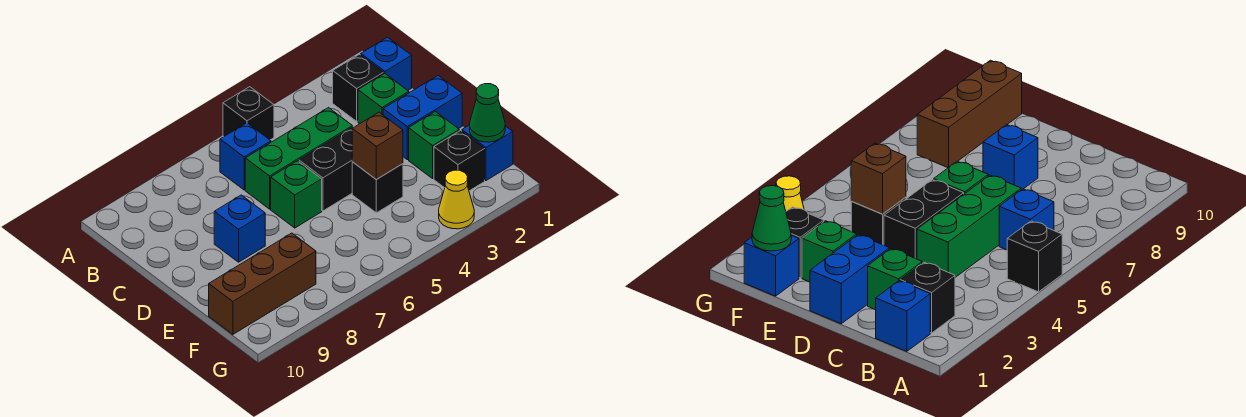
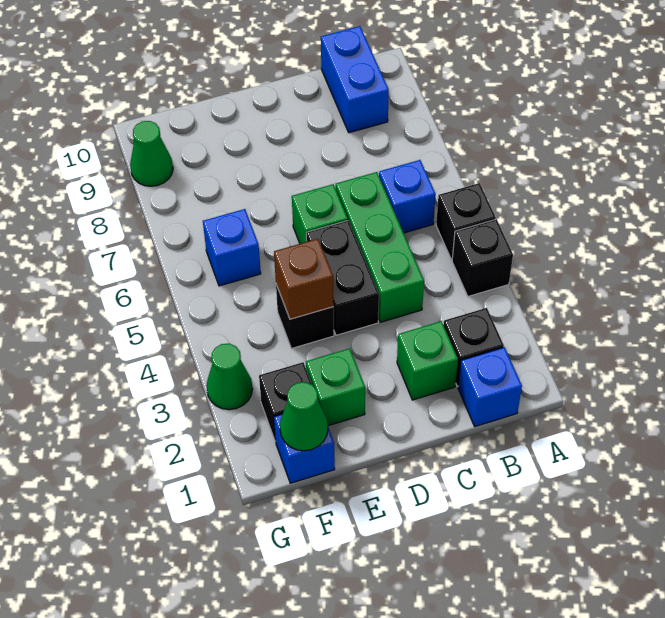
none -> black 1x1 brick [452,219,513,296]
blue 1x2 brick [383,75,462,160] -> blue 1x2 brick moved to [321,26,389,133]
blue 1x1 brick [214,195,265,262] -> blue 1x1 brick moved to [203,209,261,286]
brown 1x3 brick [209,233,316,334] -> none
yellow 1x1 cone [439,170,474,229] -> green 1x1 cone [206,344,253,410]
none -> green 1x1 cone [130,121,173,186]

